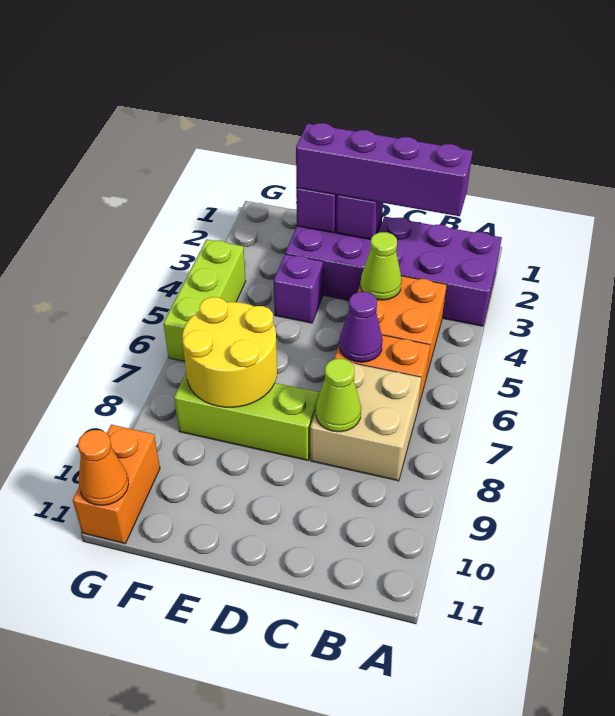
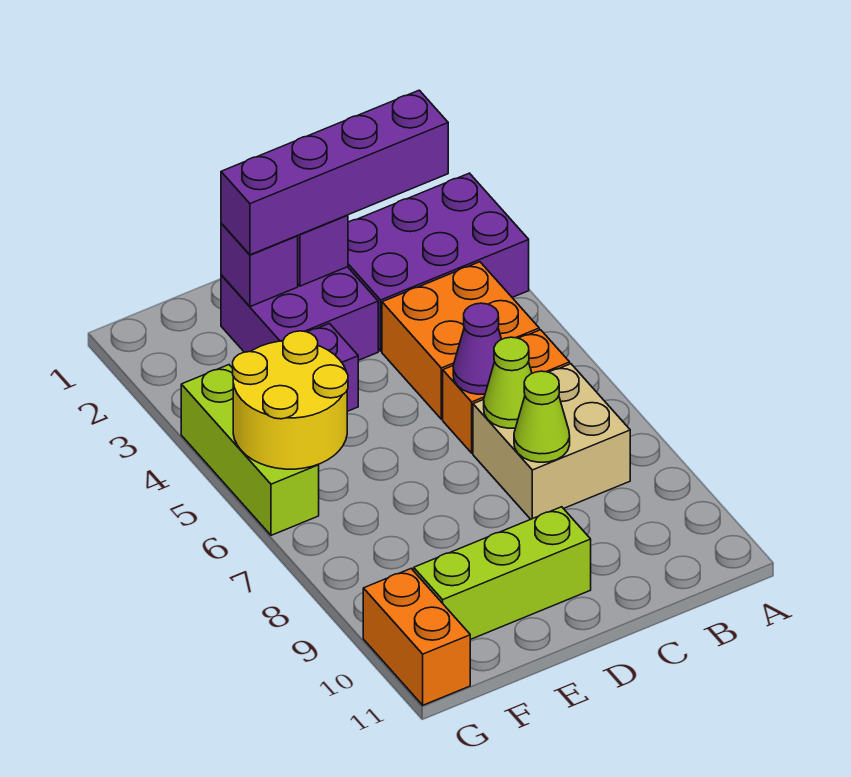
lime 1x1 cone [360,232,402,300] -> lime 1x1 cone moved to [484,337,532,428]
lime 1x3 brick [174,373,320,460] -> lime 1x3 brick moved to [414,507,591,640]
yellow 2x2 round brick [182,297,277,407] -> yellow 2x2 round brick moved to [233,331,348,469]
orange 1x1 cone [78,430,129,506] -> none

